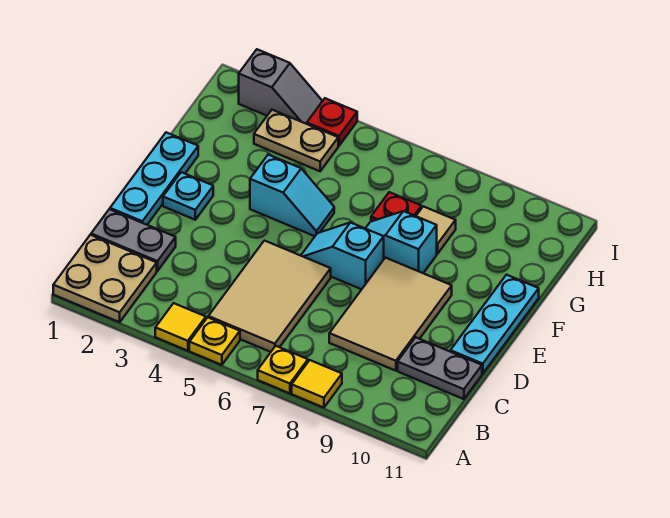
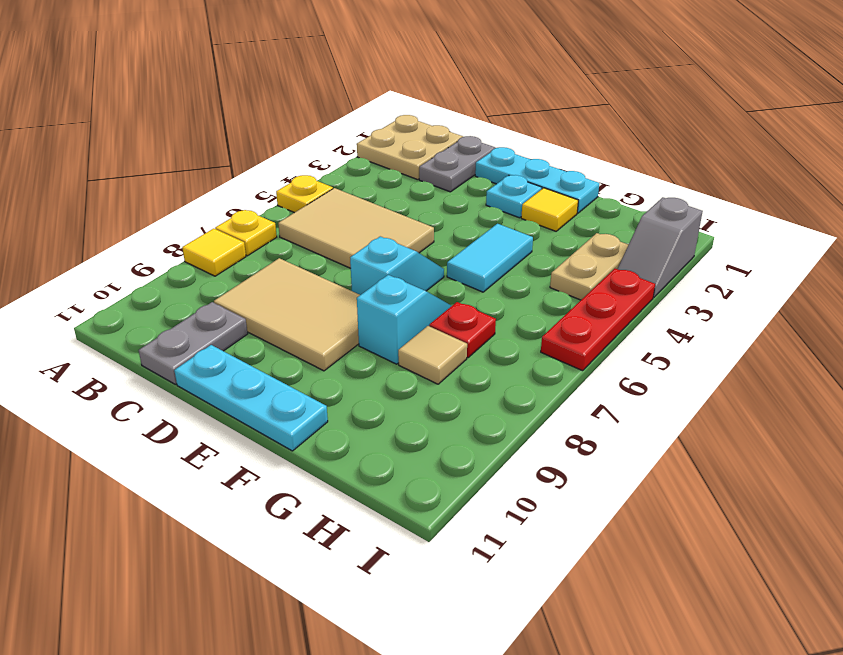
yellow 1x1 tile [155,303,206,351] -> yellow 1x1 tile moved to [521,188,578,231]
cyan 1x2 slope [250,155,334,236] -> cyan 1x2 tile [447,224,533,292]
red 1x1 plate [307,98,357,146] -> red 1x3 plate [541,269,655,371]

